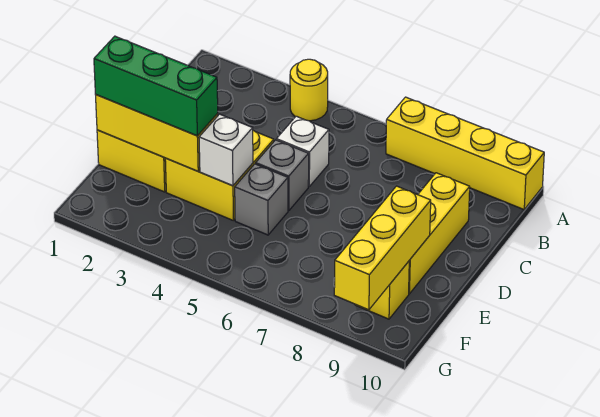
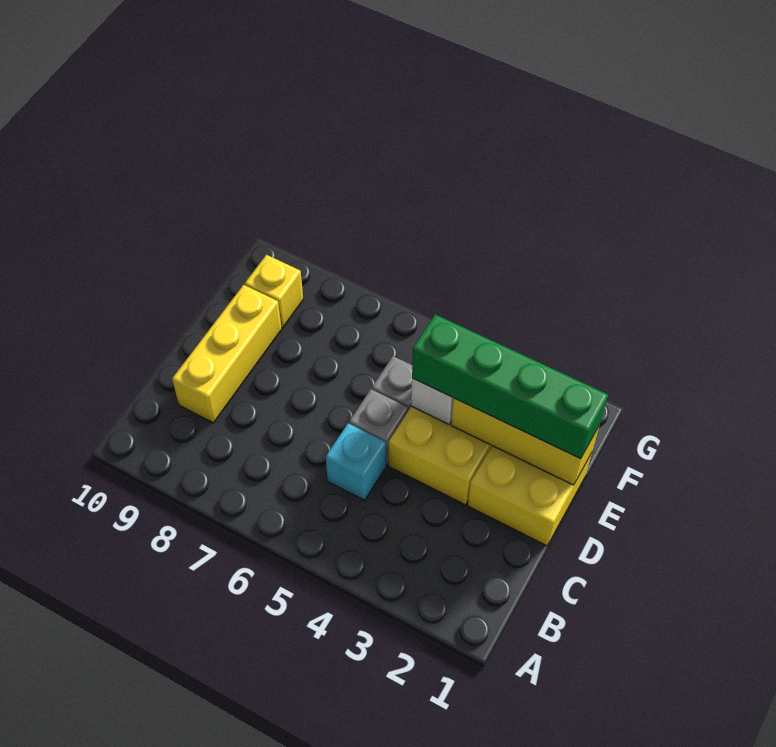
yellow 1x1 round brick [290,59,328,121] -> none
yellow 1x4 brick [386,97,544,209] -> none
white 1x1 brick [276,116,329,186] -> cyan 1x1 brick [326,423,386,500]
green 1x3 brick [94,36,218,136] -> green 1x4 brick [412,314,608,459]
yellow 1x3 brick [334,186,431,310] -> none

